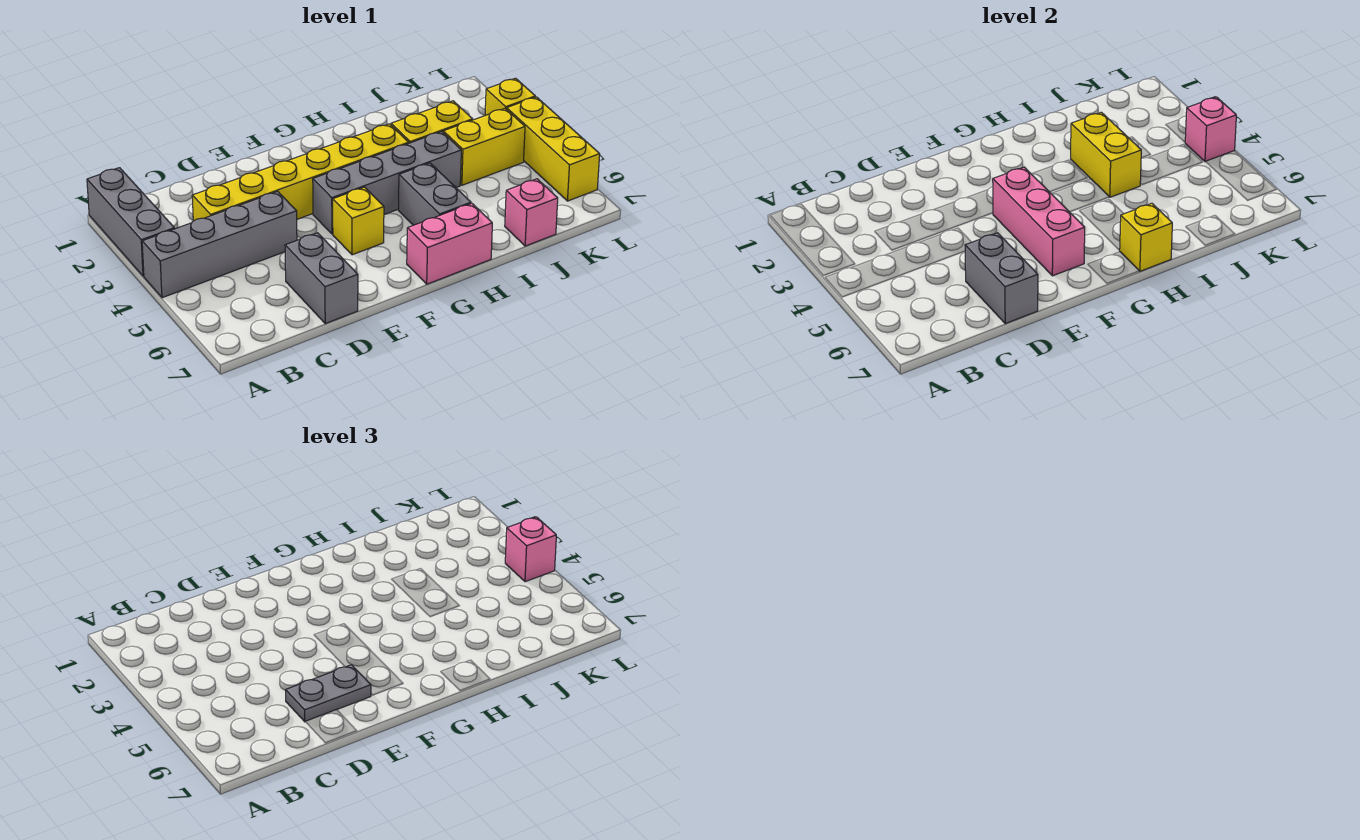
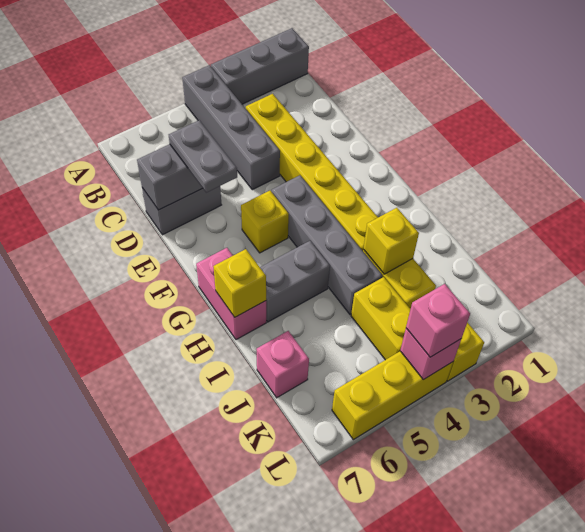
pink 1x3 brick [993,167,1085,276] -> none
yellow 1x2 brick [1071,112,1141,197] -> yellow 1x1 brick [363,208,419,274]

